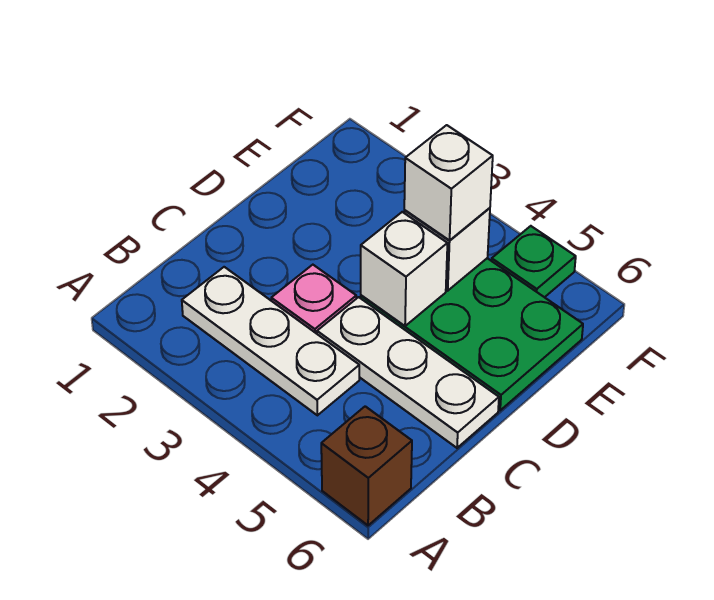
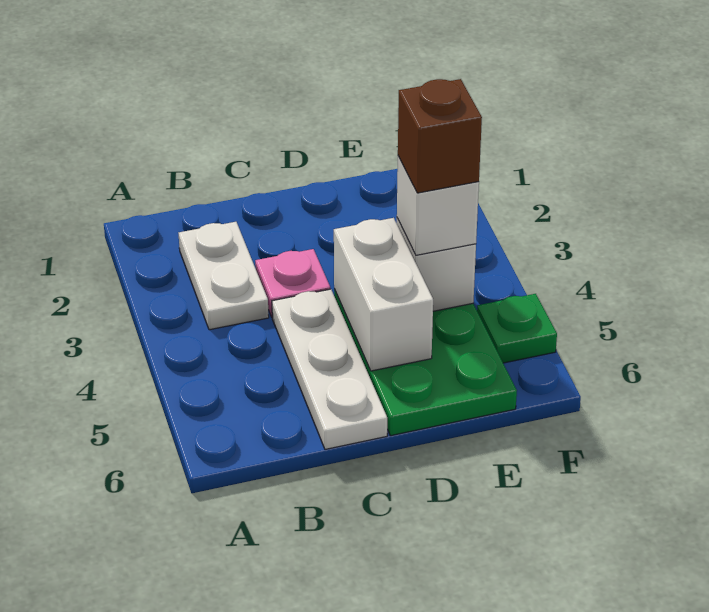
brown 1x1 brick [321,406,412,525] -> brown 1x1 brick moved to [398,79,482,193]
white 1x3 plate [182,267,359,415] -> white 1x2 plate [179,222,269,330]
white 1x1 brick [361,212,447,326] -> white 1x2 brick [334,218,433,371]

